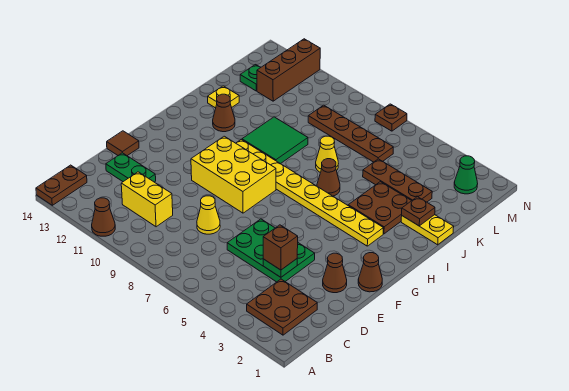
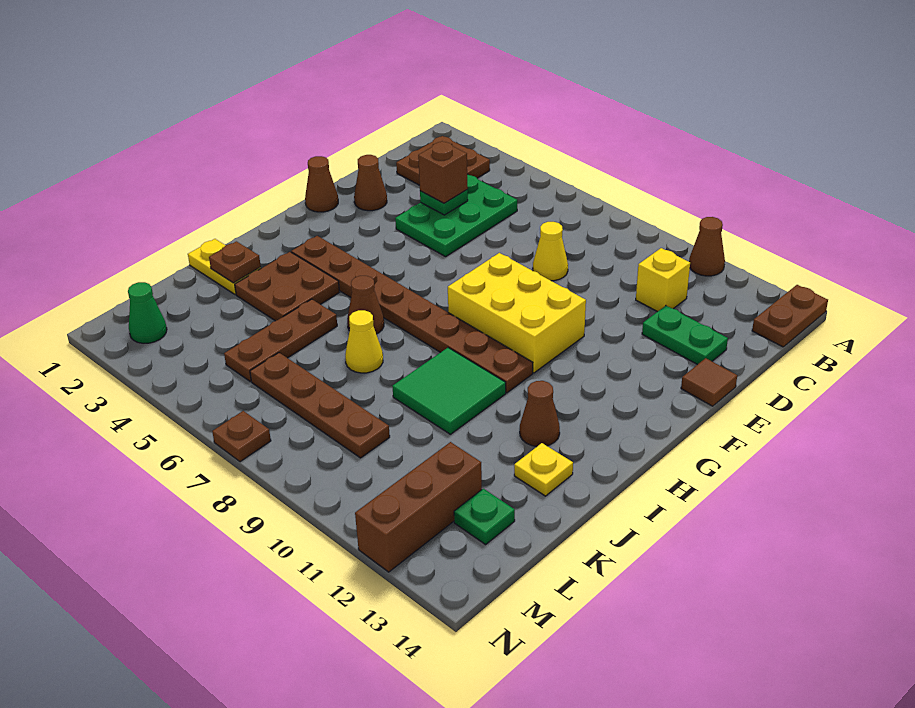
yellow 1x2 brick [121,172,173,227] -> yellow 1x1 brick [636,248,690,312]
green 2x3 plate [227,219,315,282] -> green 2x3 plate turned to [395,174,517,257]
yellow 1x8 plate [236,139,383,246] -> brown 1x8 plate [291,236,533,393]
brown 1x3 plate [363,159,432,202] -> brown 1x3 plate turned to [224,299,337,381]

